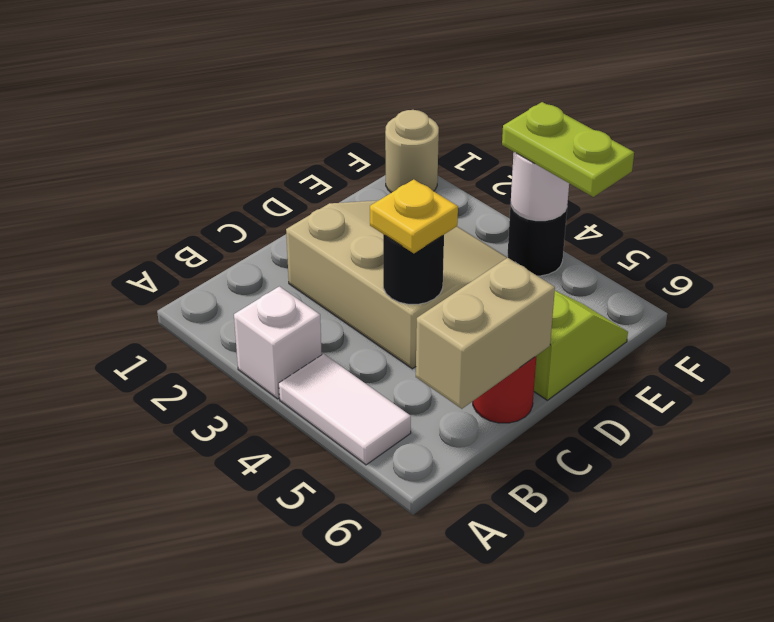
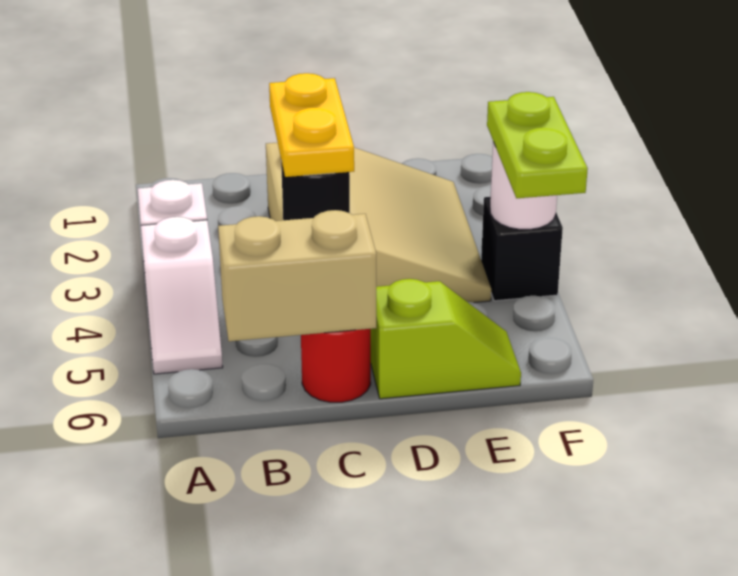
white 1x2 tile [279,354,411,465] -> white 1x2 slope [141,217,223,374]
yellow 1x1 plate [370,179,458,253] -> yellow 1x2 plate [269,73,354,177]
tan 1x1 round brick [385,110,439,193] -> none
black 1x1 round brick [507,204,567,276] -> black 1x1 brick [481,197,563,301]

